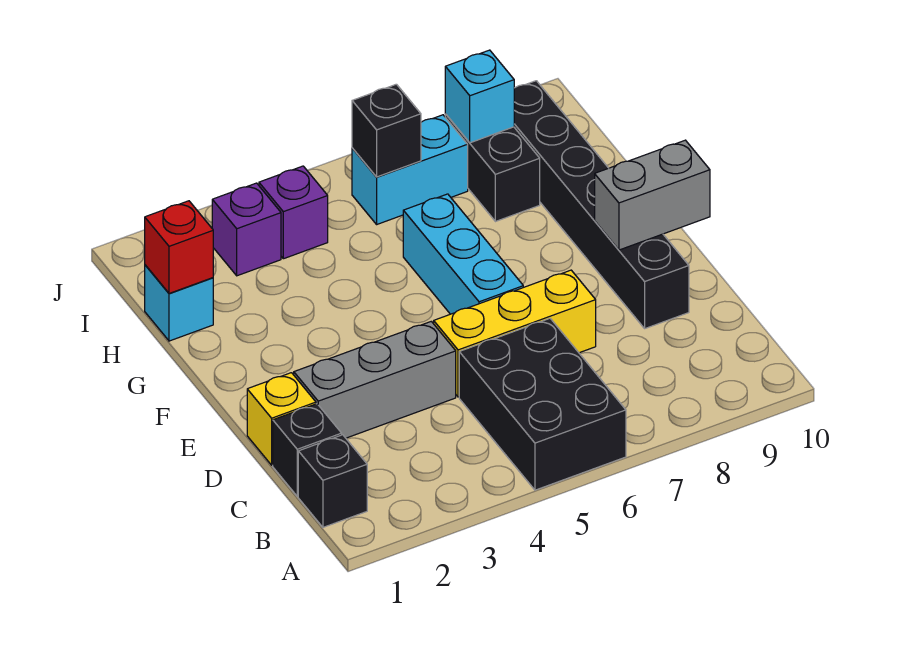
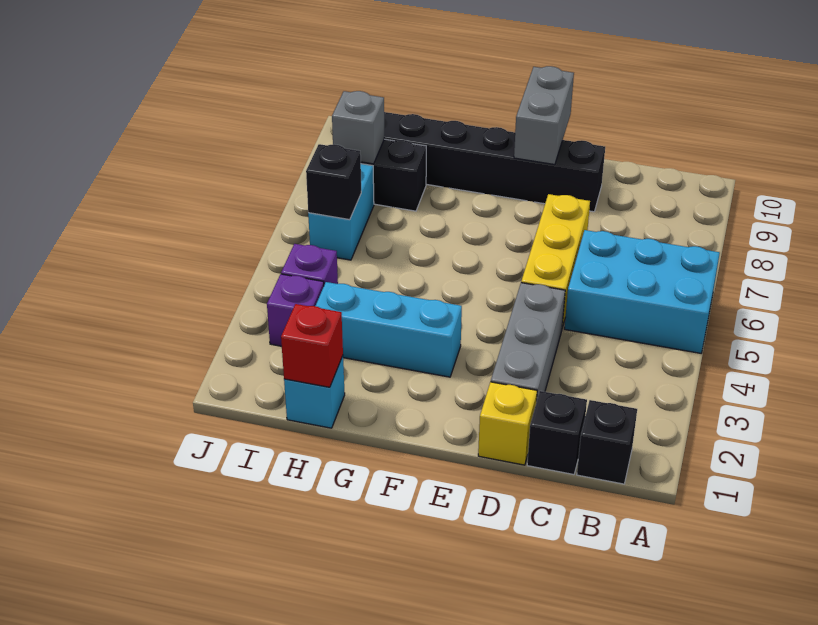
black 2x3 brick [459,318,626,490] -> cyan 2x3 brick [565,230,720,353]
cyan 1x3 brick [403,194,523,314] -> cyan 1x3 brick moved to [316,282,462,377]
cyan 1x1 brick [445,50,514,143] -> grey 1x1 brick [332,91,384,164]

